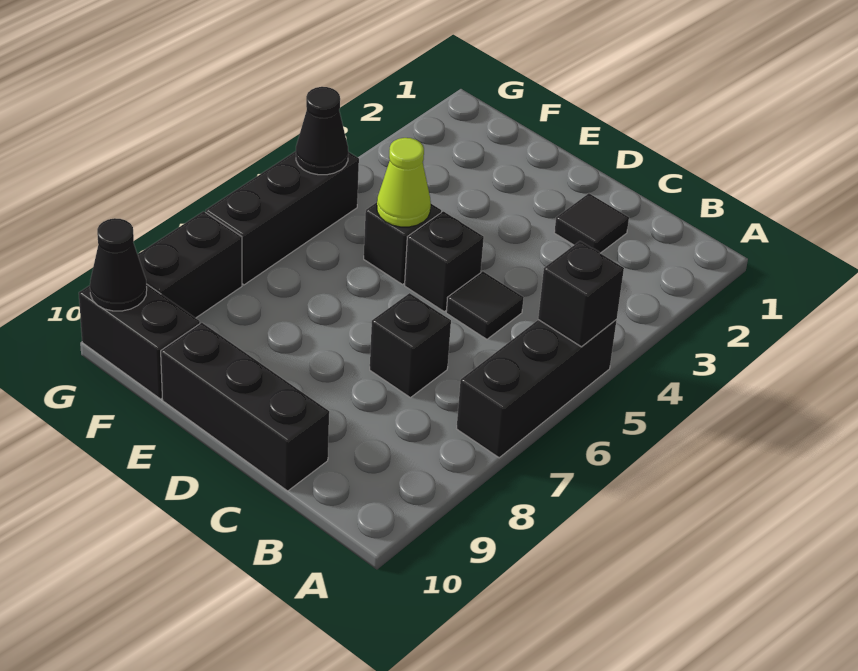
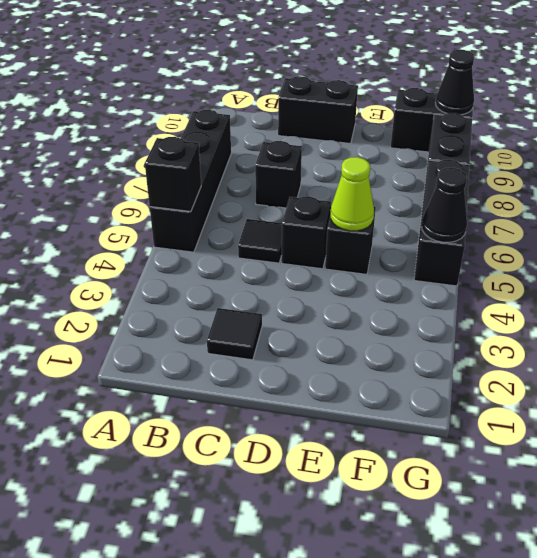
black 1x3 brick [457,320,617,458] -> black 1x4 brick [150,110,231,252]
black 1x3 brick [161,323,329,491] -> black 1x2 brick [278,76,358,143]

